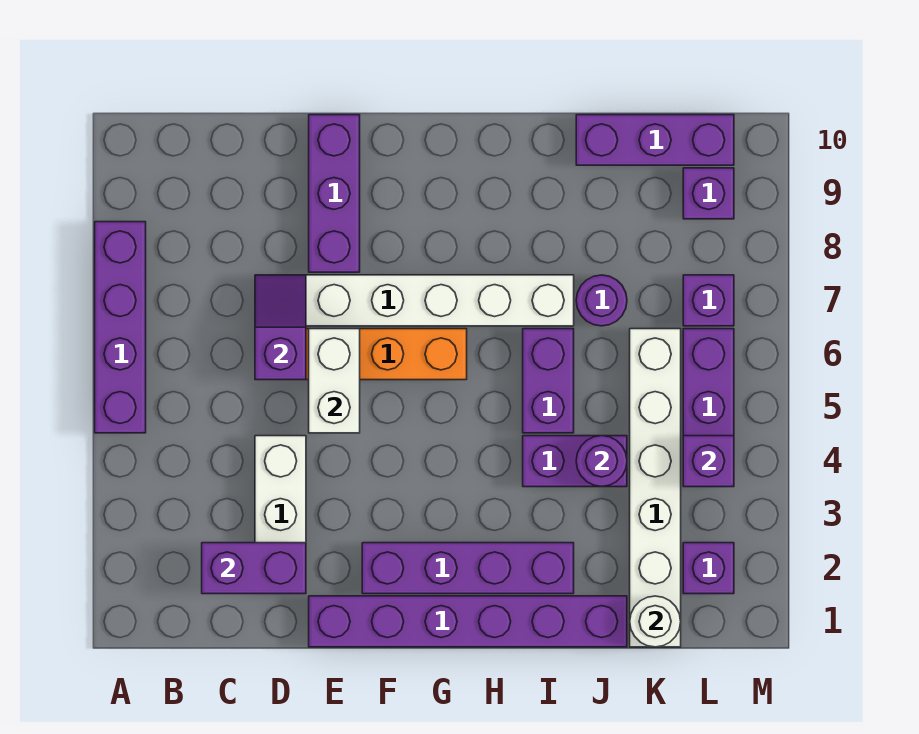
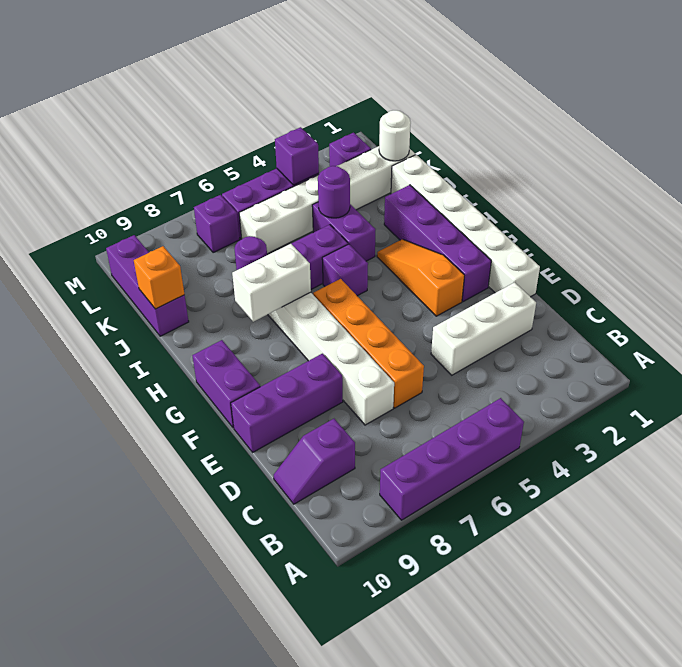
purple 1x2 brick [202,543,306,594] -> purple 1x2 brick moved to [192,340,260,428]
purple 1x2 slope [255,275,306,380] -> purple 1x2 slope moved to [274,419,355,504]
purple 1x6 brick [309,596,627,647] -> white 1x6 brick [391,155,540,297]
white 1x2 brick [309,329,360,433] -> white 1x2 brick moved to [232,244,311,322]
none -> orange 1x3 slope [377,239,465,316]
none -> orange 1x1 brick [134,246,184,309]
purple 1x1 brick [683,168,734,219] -> purple 1x1 brick moved to [322,244,368,296]

